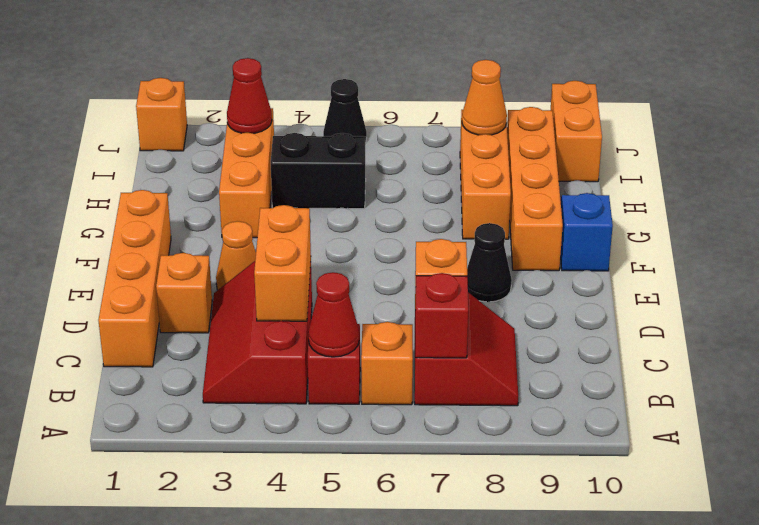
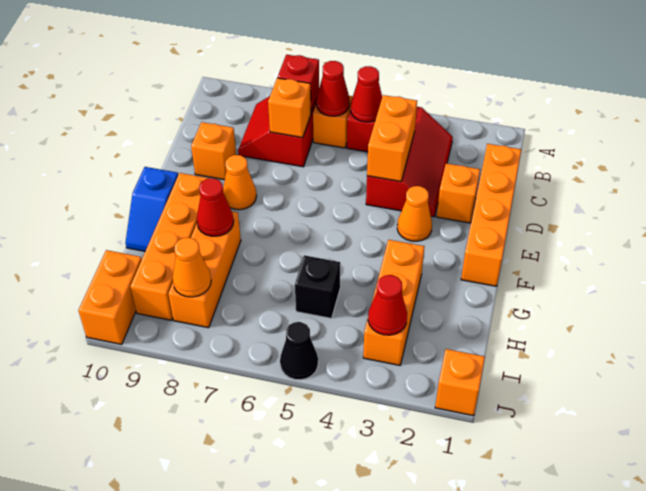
none -> red 1x1 cone [316,61,350,116]
none -> orange 1x1 brick [191,122,236,180]
black 1x1 cone [467,223,512,302] -> orange 1x1 cone [223,155,257,210]
none -> red 1x1 cone [197,178,234,236]
black 1x2 brick [271,133,366,209] -> black 1x1 brick [295,255,340,318]

